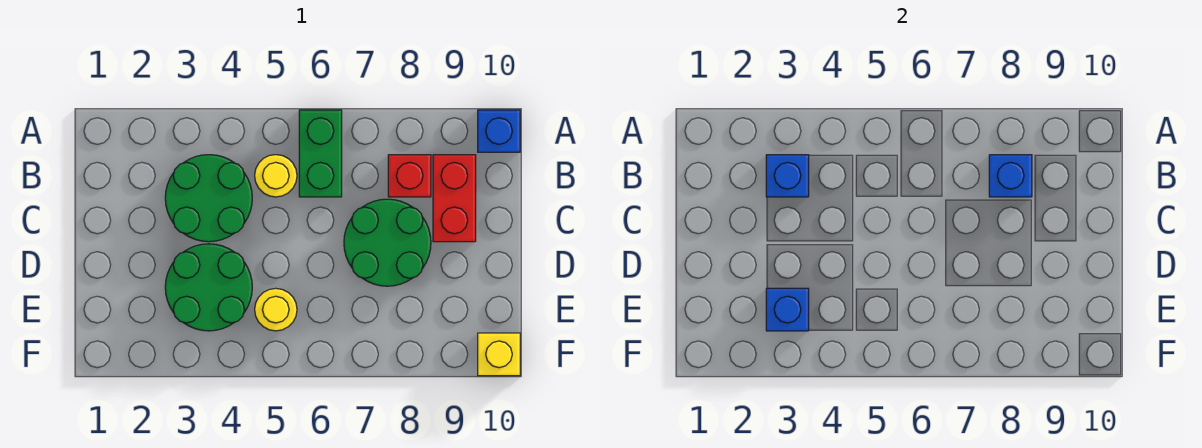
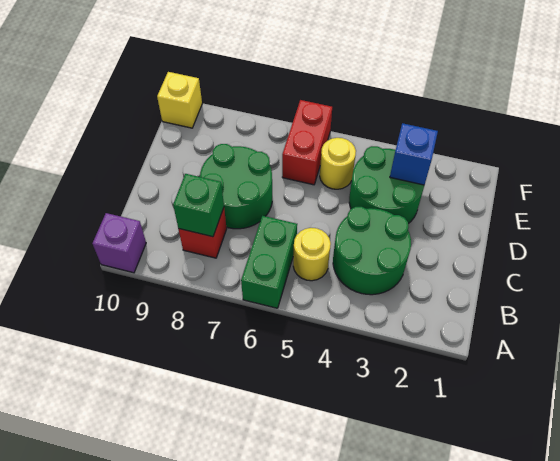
blue 1x1 brick [478,110,520,152] -> purple 1x1 brick [92,213,146,273]
blue 1x1 brick [766,155,809,197] -> none
blue 1x1 brick [989,155,1032,197] -> green 1x1 brick [173,174,224,237]
red 1x2 brick [433,155,476,242] -> red 1x2 brick moved to [282,100,332,185]

